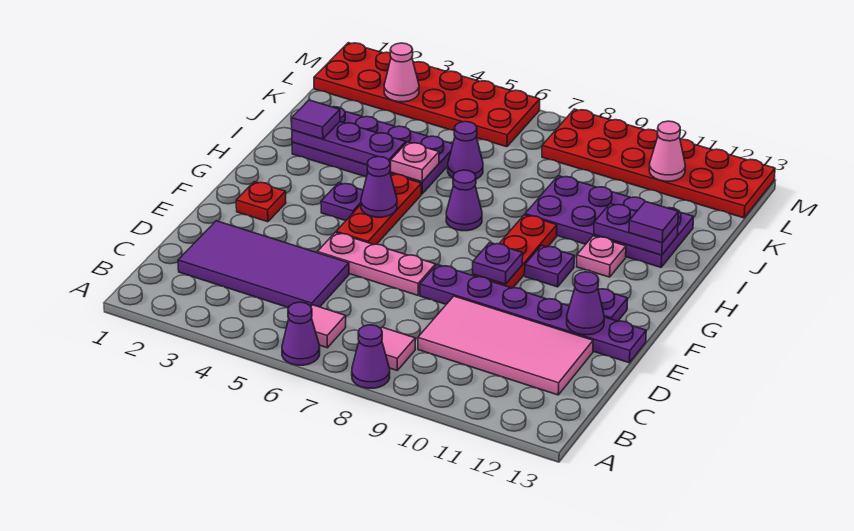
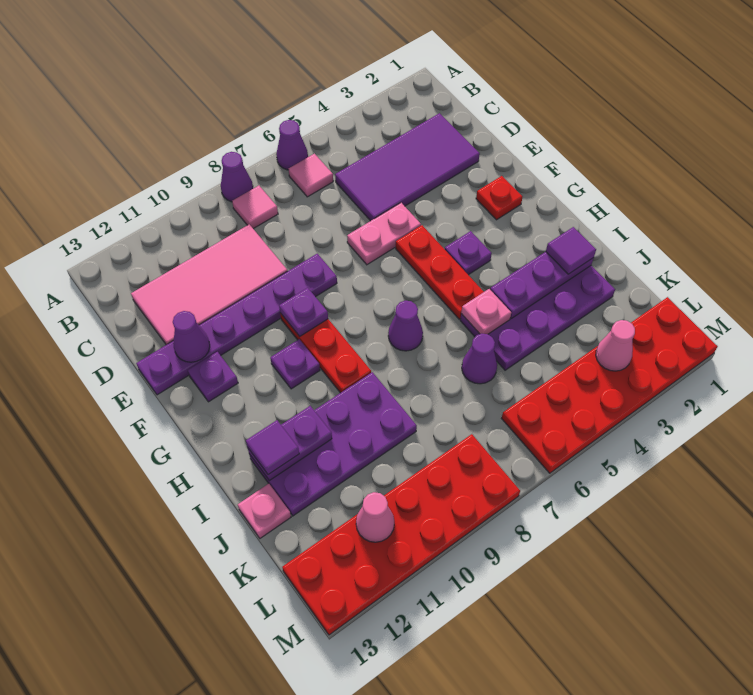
pink 1x3 plate [317,232,436,295] -> pink 1x2 plate [347,203,421,265]
purple 1x1 cone [361,157,397,217] -> none
pink 1x1 plate [577,236,626,277] -> pink 1x1 plate moved to [238,484,291,538]

